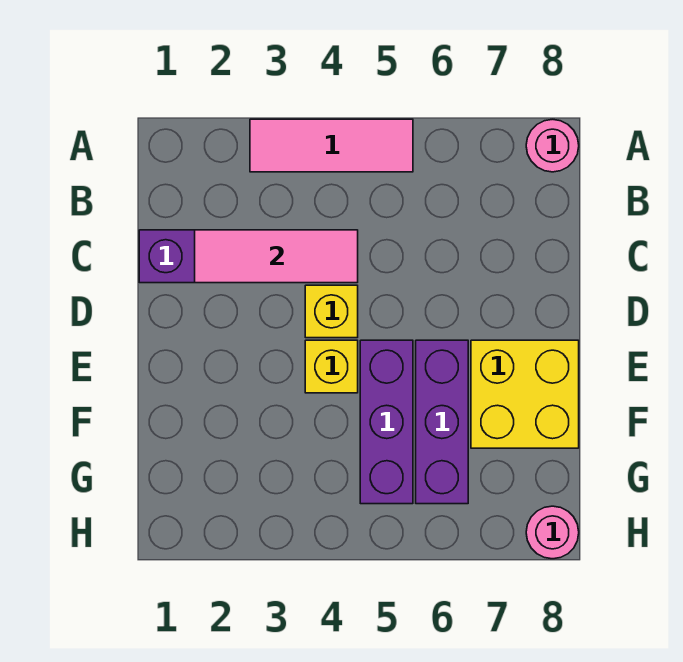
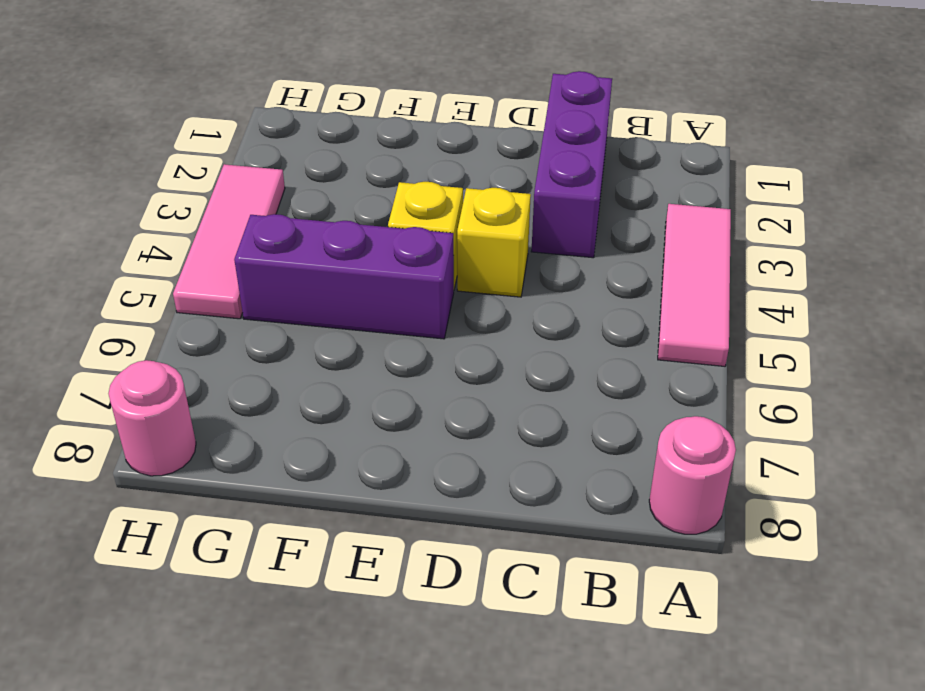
pink 1x3 tile [195,230,358,283] -> pink 1x3 tile moved to [173,164,285,319]
purple 1x3 brick [416,340,468,504] -> none
yellow 2x2 brick [471,340,579,448] -> none

